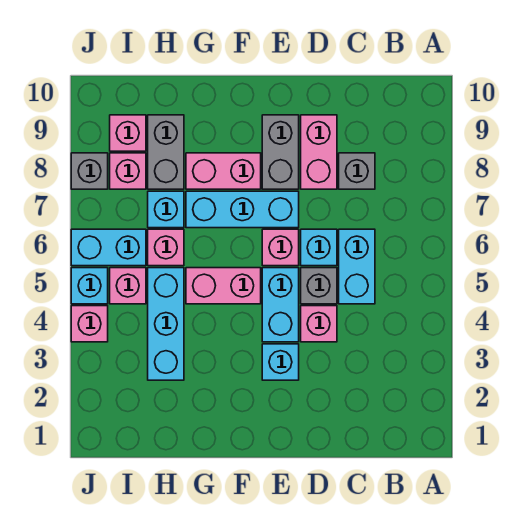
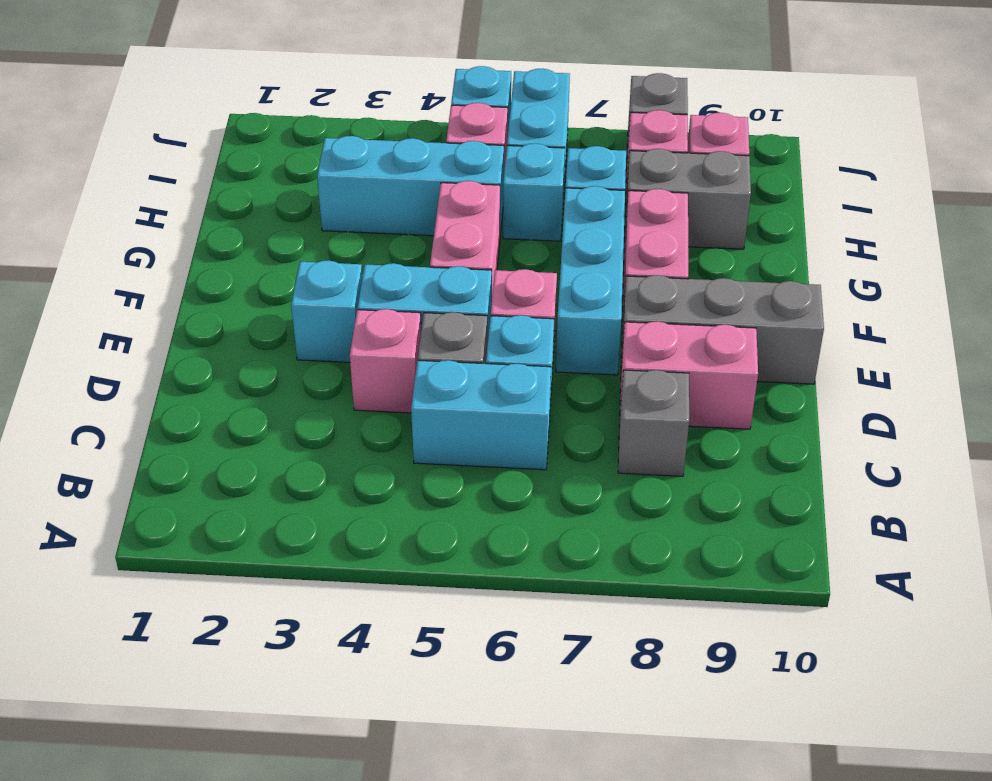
grey 1x2 brick [262,115,299,189] -> grey 1x3 brick [621,275,824,384]
pink 1x1 brick [148,229,184,266] -> cyan 1x1 brick [503,143,565,241]
pink 1x1 brick [71,306,108,342] -> none

